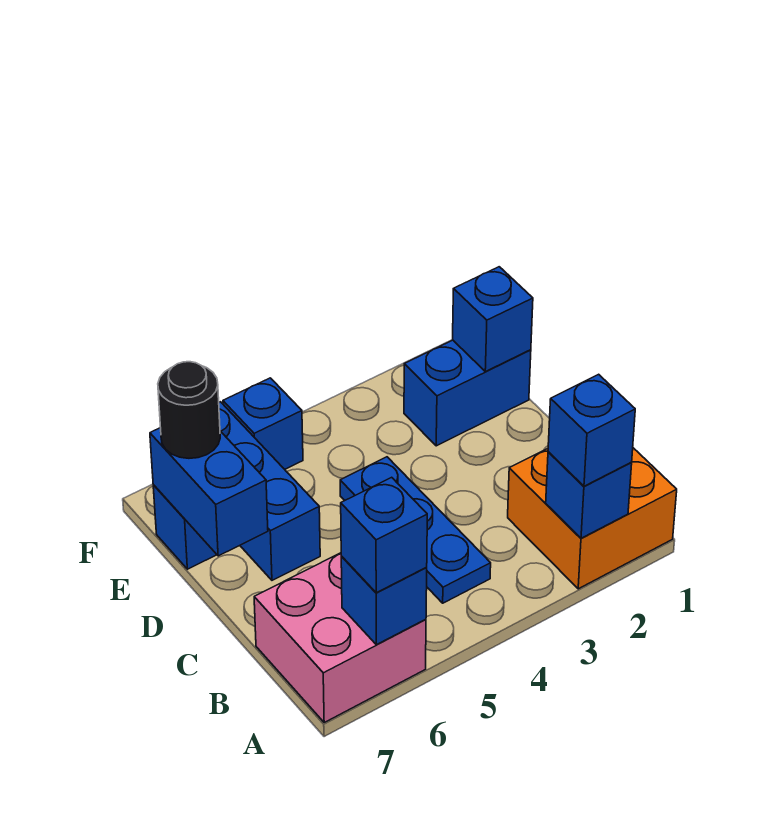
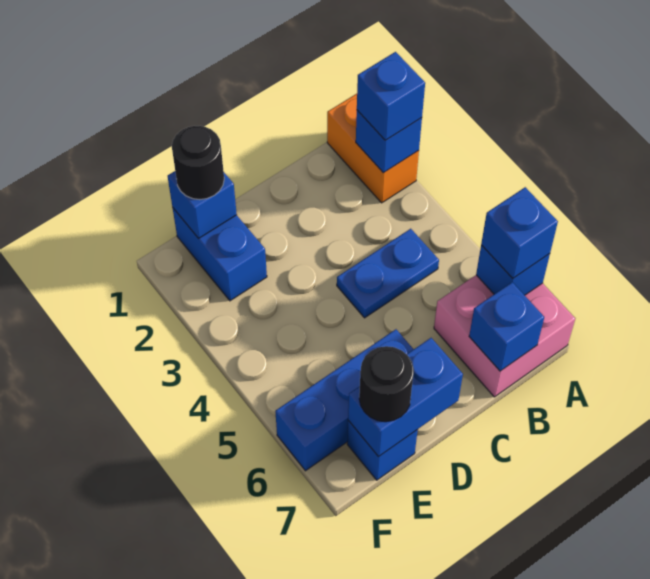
orange 2x2 brick [508,448,677,589] -> orange 1x2 brick [327,94,419,203]
blue 1x3 plate [340,457,491,603] -> blue 1x2 plate [337,229,439,318]
none -> black 1x1 round brick [172,126,224,200]
blue 1x1 brick [223,378,303,469] -> blue 1x1 brick moved to [469,282,544,371]

